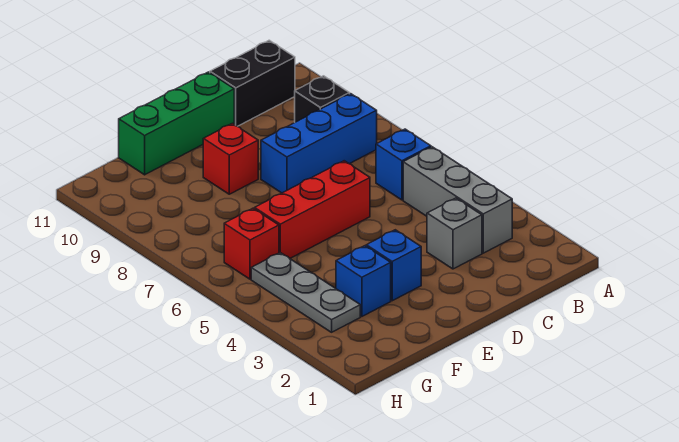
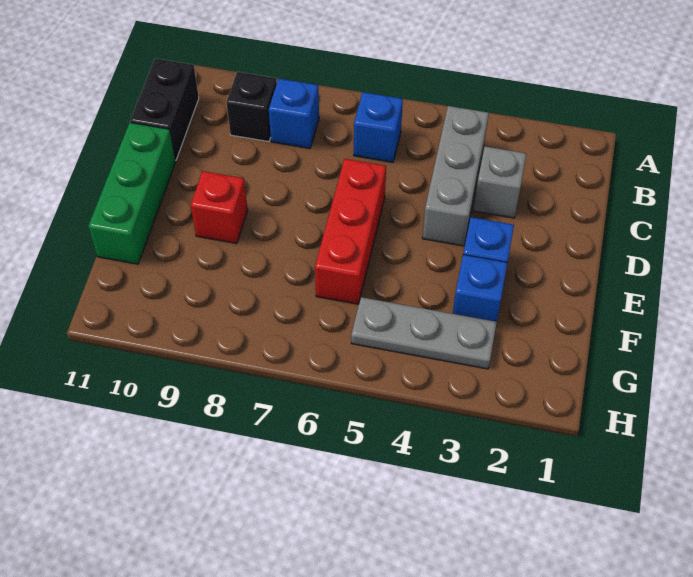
grey 1x3 brick [403,147,512,253] -> grey 1x3 brick turned to [422,106,489,246]
blue 1x3 brick [261,94,377,193] -> blue 1x1 brick [269,79,319,148]
red 1x1 brick [224,208,279,279] -> none

